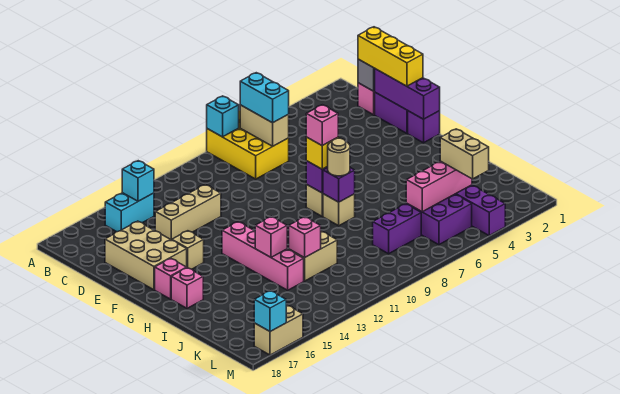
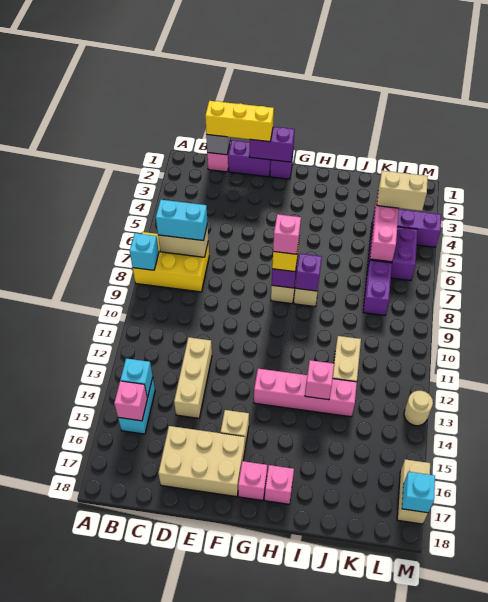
purple 1x3 brick [375,69,440,119] -> purple 1x2 brick [249,127,295,162]
tan 1x1 round brick [327,138,350,176] -> tan 1x1 round brick moved to [404,391,433,426]
pink 1x1 brick [289,217,321,258] -> pink 1x1 brick moved to [114,381,147,421]

